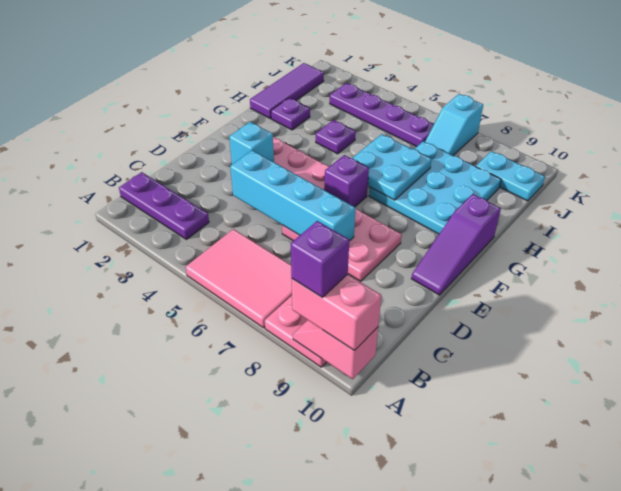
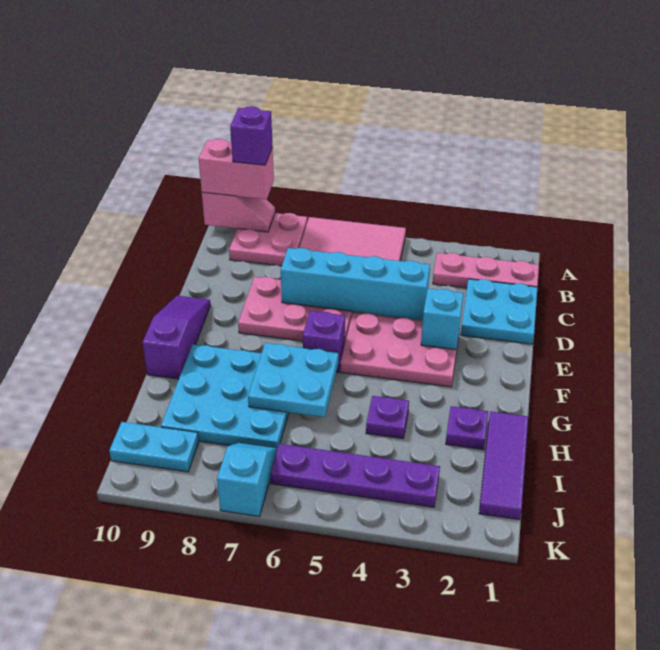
purple 1x3 plate [119,172,209,239] -> pink 1x3 plate [433,253,539,288]
none -> cyan 2x2 plate [461,279,538,344]

